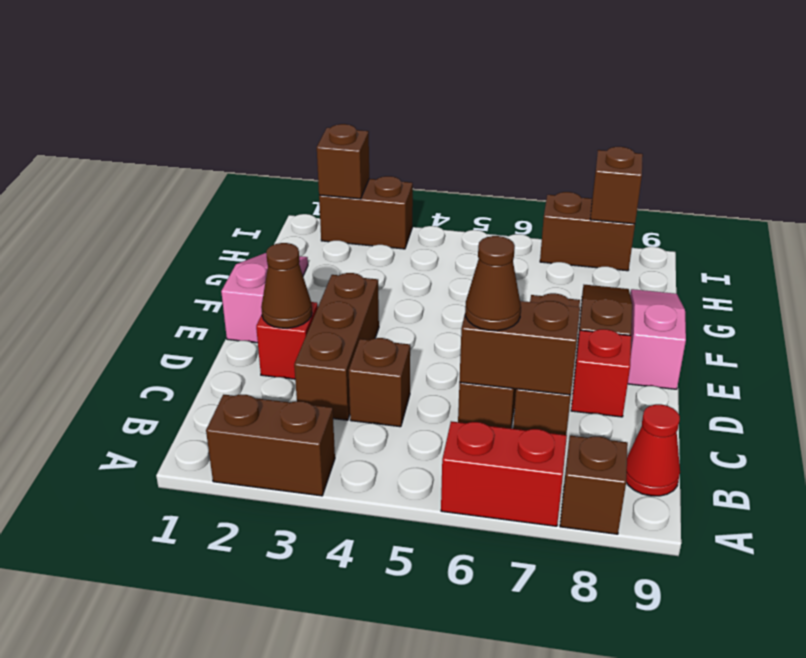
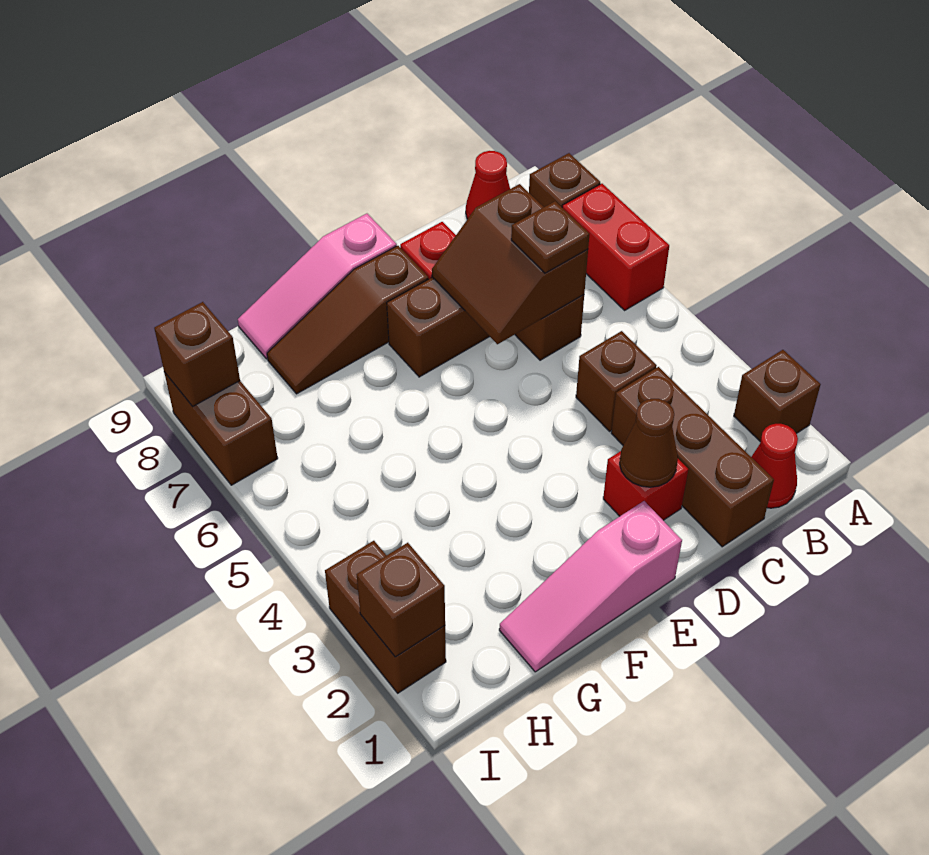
brown 1x2 brick [206,394,335,496] -> brown 1x1 brick [734,350,821,441]
none -> red 1x1 cone [752,424,798,508]
brown 1x3 brick [294,273,379,420] -> brown 1x3 brick turned to [611,367,774,547]
brown 1x1 cone [465,236,521,331] -> brown 1x1 plate [511,201,589,273]

